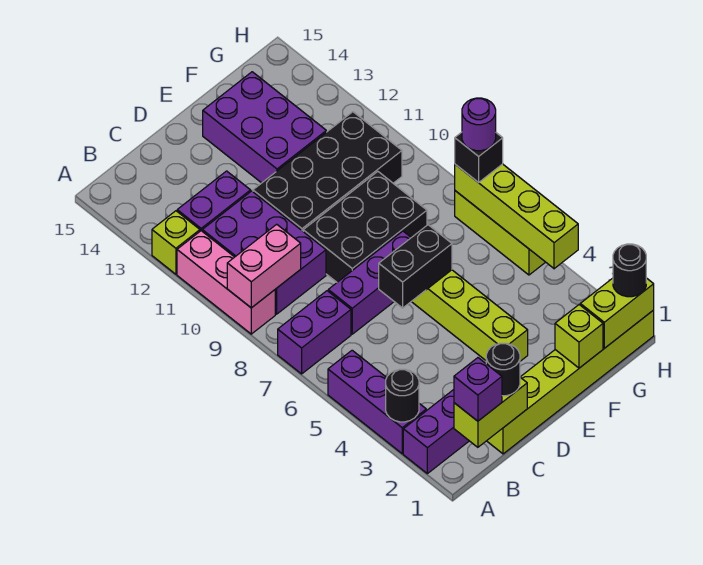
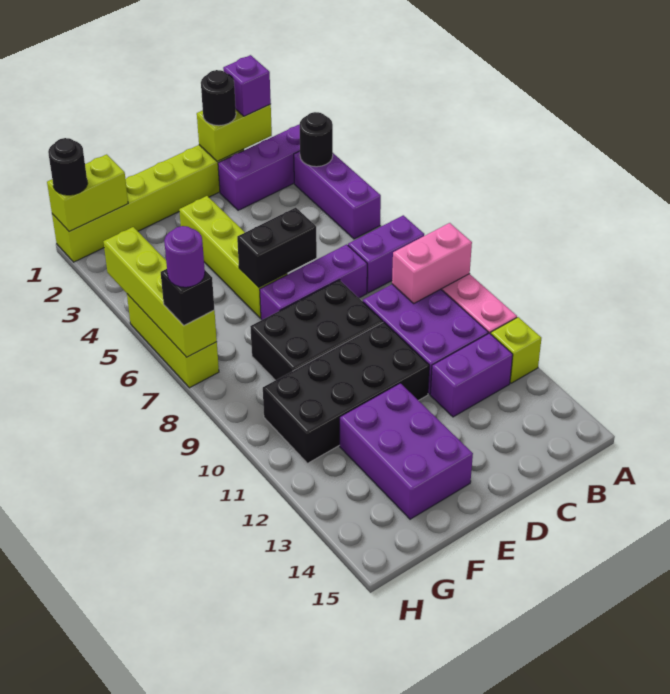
lime 1x1 brick [555,305,603,368] -> none

